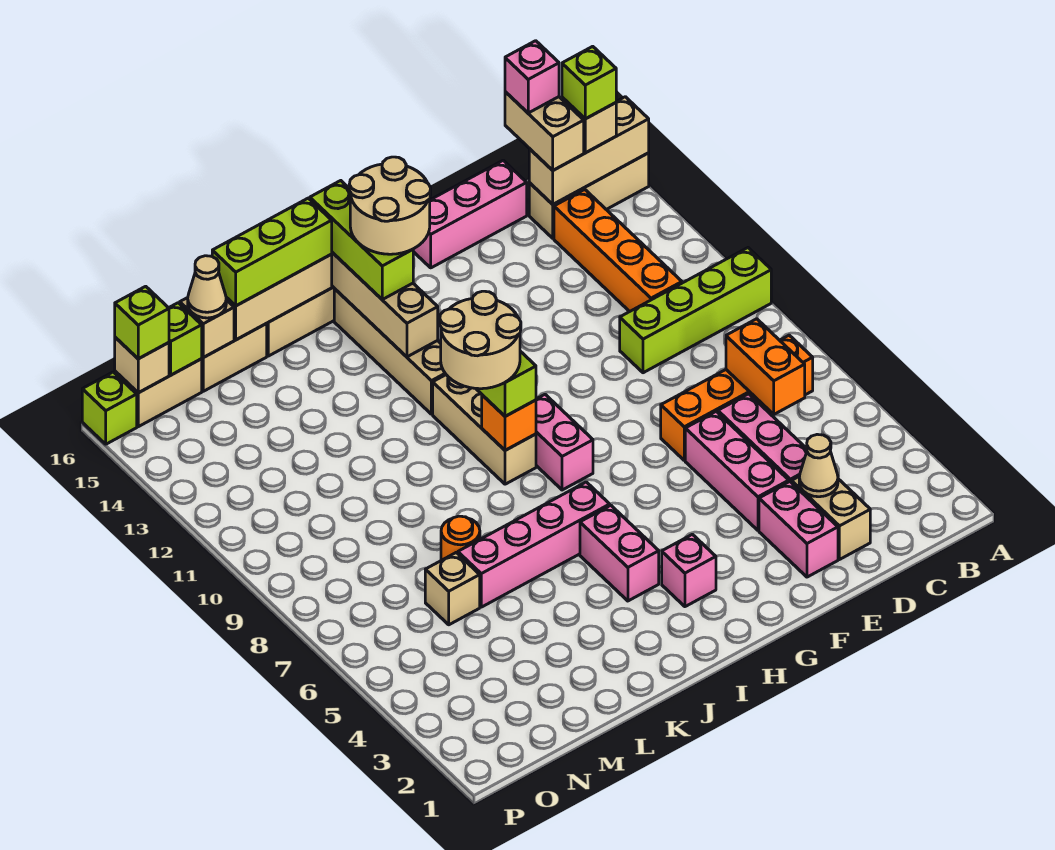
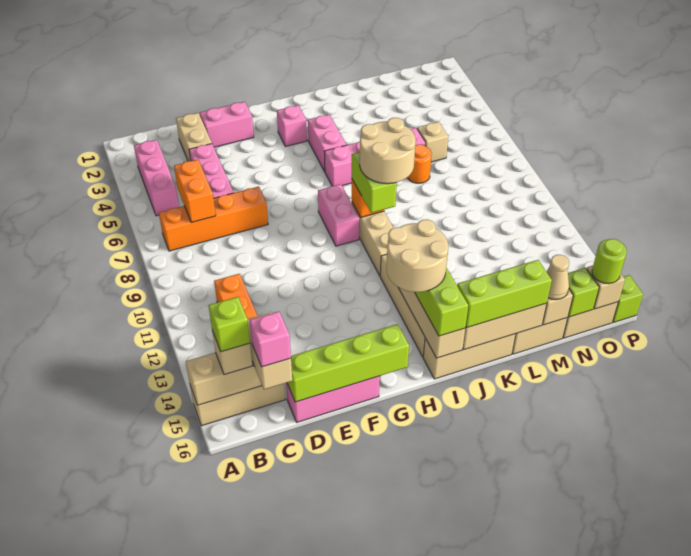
lime 1x4 brick [620,248,771,373] -> lime 1x4 brick moved to [287,324,409,402]
tan 1x1 cone [799,434,838,497] -> none
pink 1x2 brick [759,482,838,577] -> pink 1x2 brick turned to [200,102,254,147]
pink 1x3 brick [685,411,789,530] -> pink 1x3 brick moved to [134,140,179,216]
lime 1x1 brick [115,286,169,359] -> lime 1x1 round brick [592,239,627,284]

